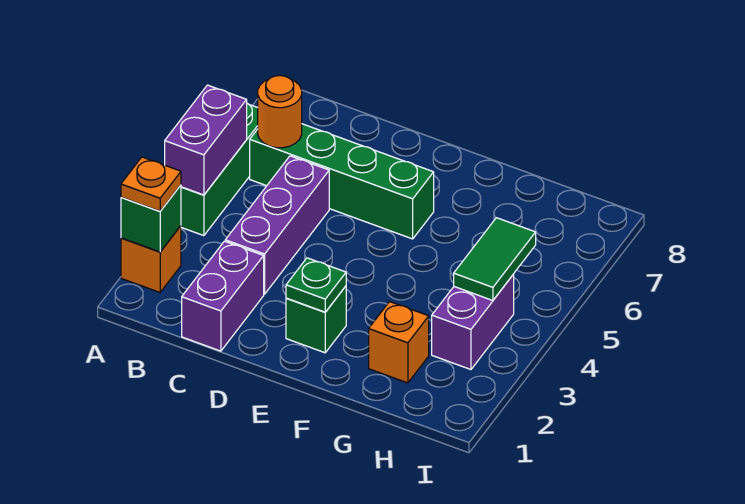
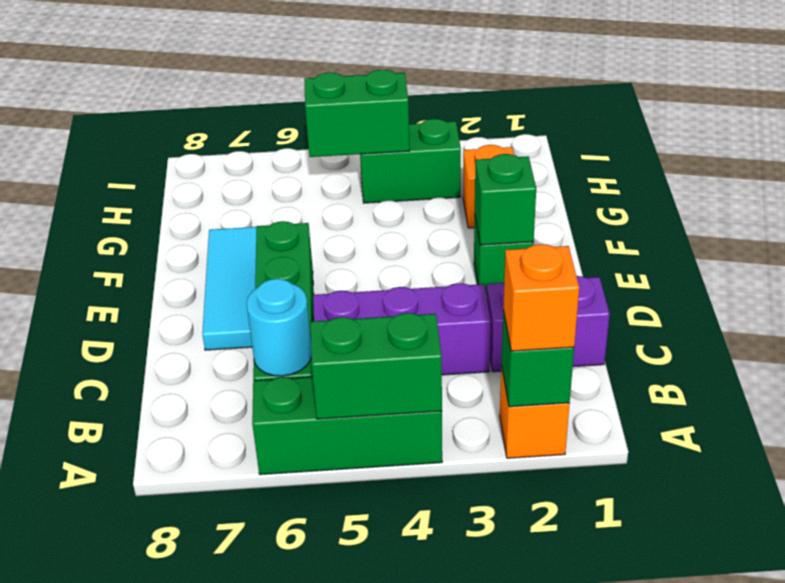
orange 1x1 plate [121,157,181,211] -> orange 1x1 brick [503,244,579,351]
purple 1x2 brick [165,85,247,195] -> green 1x2 brick [311,313,442,419]
orange 1x1 round brick [258,76,302,148] -> cyan 1x1 round brick [247,279,311,376]
none -> cyan 1x3 tile [202,227,257,350]
green 1x1 plate [286,258,346,312] -> green 1x1 brick [475,154,536,245]
purple 1x2 brick [432,274,514,370] -> green 1x2 brick [360,119,461,203]
green 1x2 tile [454,218,536,300] -> green 1x2 brick [304,70,410,157]

